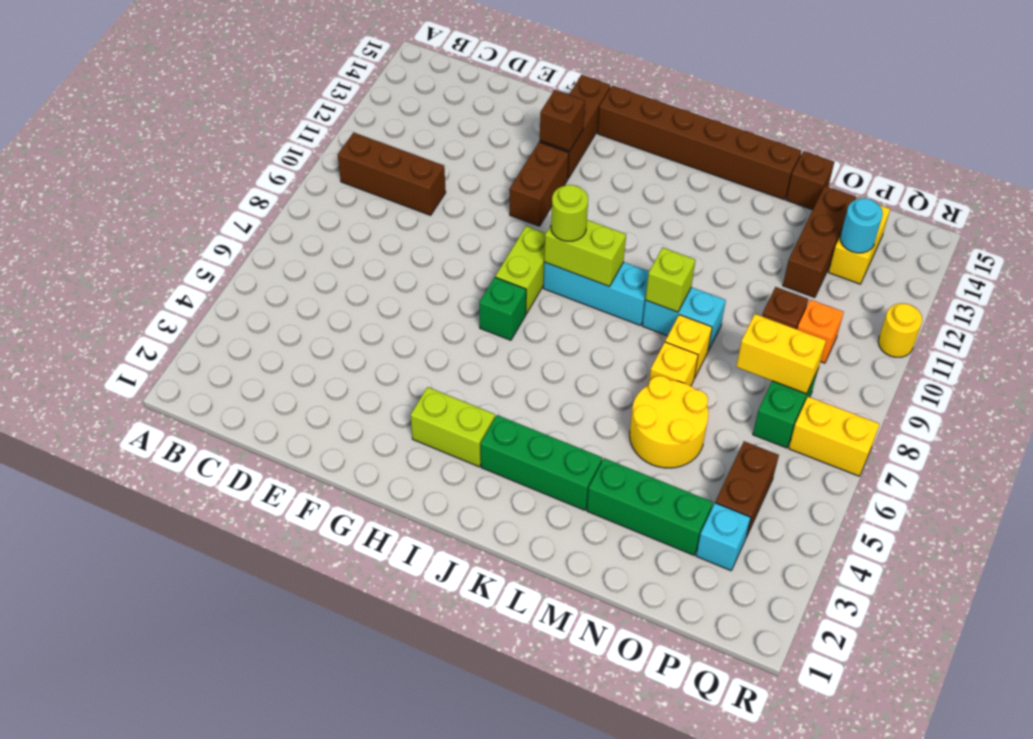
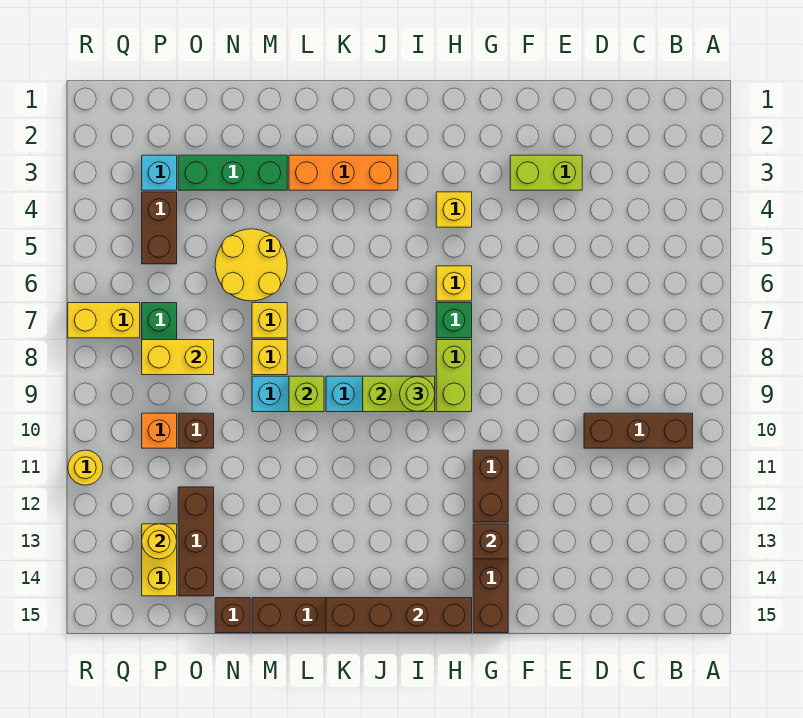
lime 1x2 brick [410,387,495,467] -> lime 1x2 brick moved to [510,155,582,190]
none -> yellow 1x1 brick [436,192,472,227]
none -> yellow 1x1 brick [436,266,472,301]
none -> brown 1x4 brick [326,598,472,633]
green 1x3 brick [480,415,602,510] -> orange 1x3 brick [289,155,398,190]
cyan 1x1 round brick [840,198,883,253] -> yellow 1x1 round brick [142,524,177,559]

